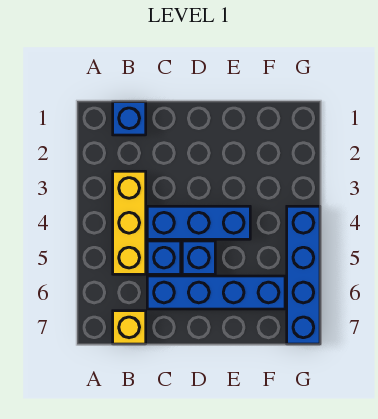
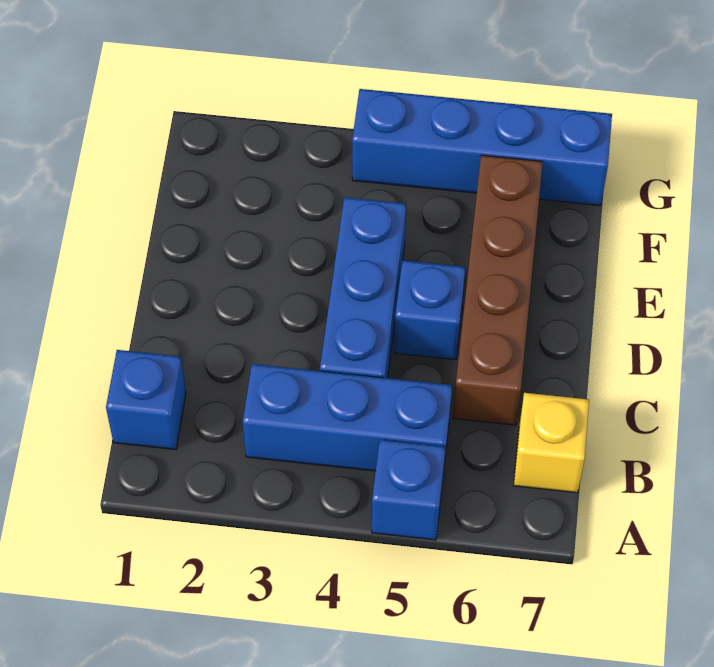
yellow 1x3 brick [113,171,146,274] -> blue 1x3 brick [243,364,452,474]
blue 1x1 brick [147,241,181,274] -> blue 1x1 brick moved to [372,440,445,540]
blue 1x4 brick [147,276,285,309] -> brown 1x4 brick [453,155,543,425]

